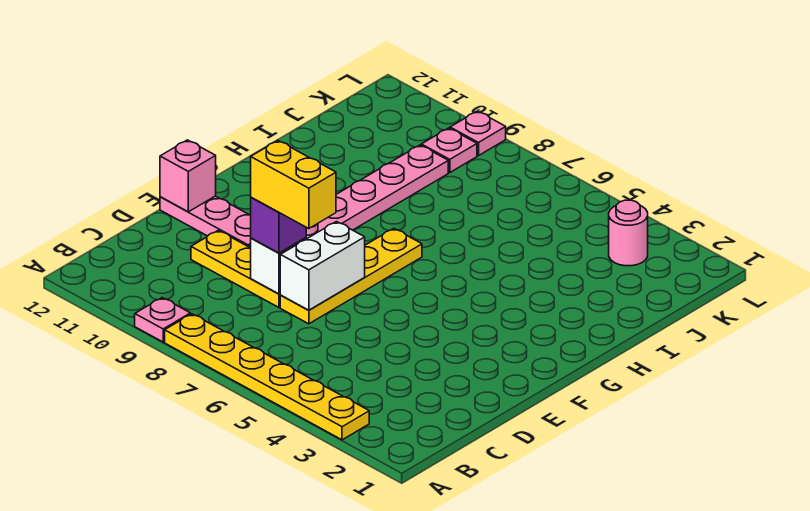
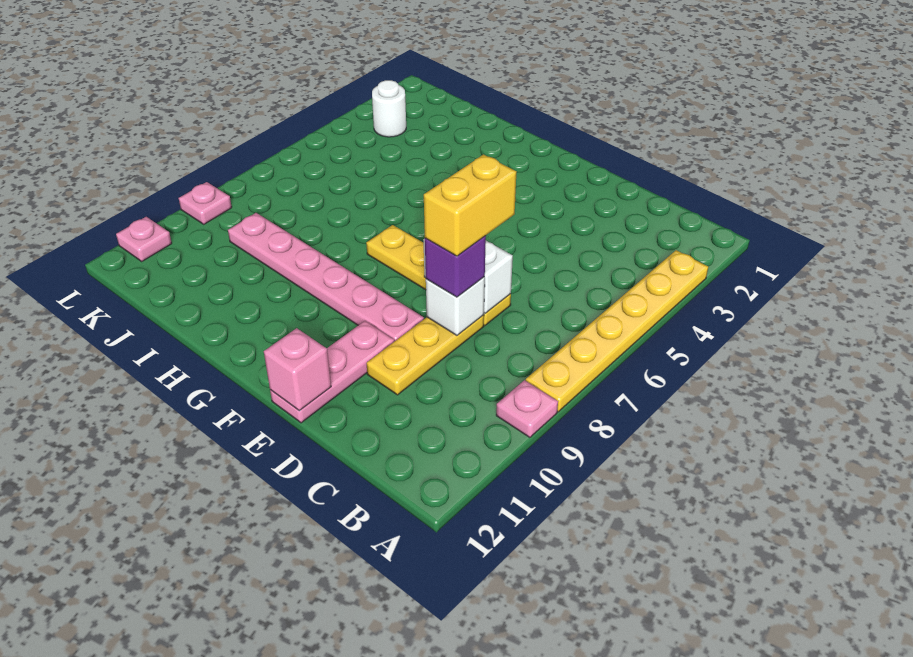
pink 1x1 round brick [609,200,648,266] -> white 1x1 round brick [372,80,406,137]
pink 1x1 plate [421,128,477,173] -> pink 1x1 plate moved to [116,217,172,261]

